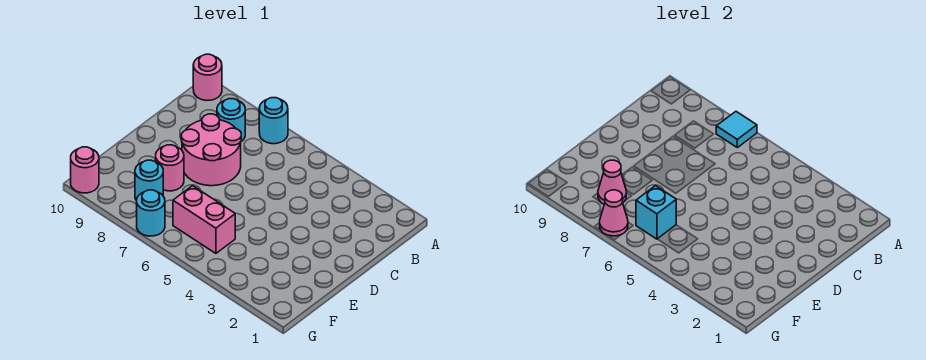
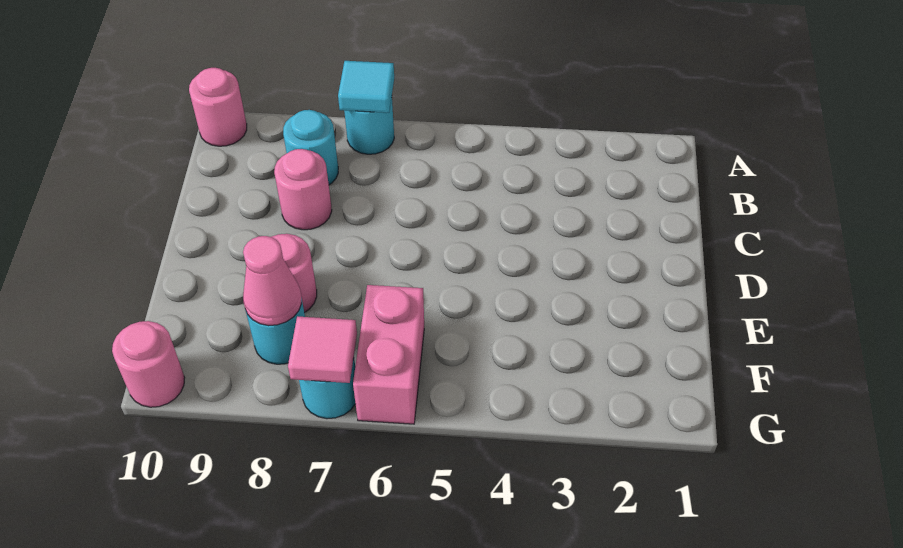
pink 2x2 round brick [181,114,241,186] -> pink 1x1 round brick [274,149,332,230]
pink 1x2 brick [173,186,235,253] -> pink 1x2 brick turned to [353,285,424,424]
cyan 1x1 brick [636,186,676,239] -> none
pink 1x1 cone [600,190,628,236] -> pink 1x1 tile [288,316,357,383]

